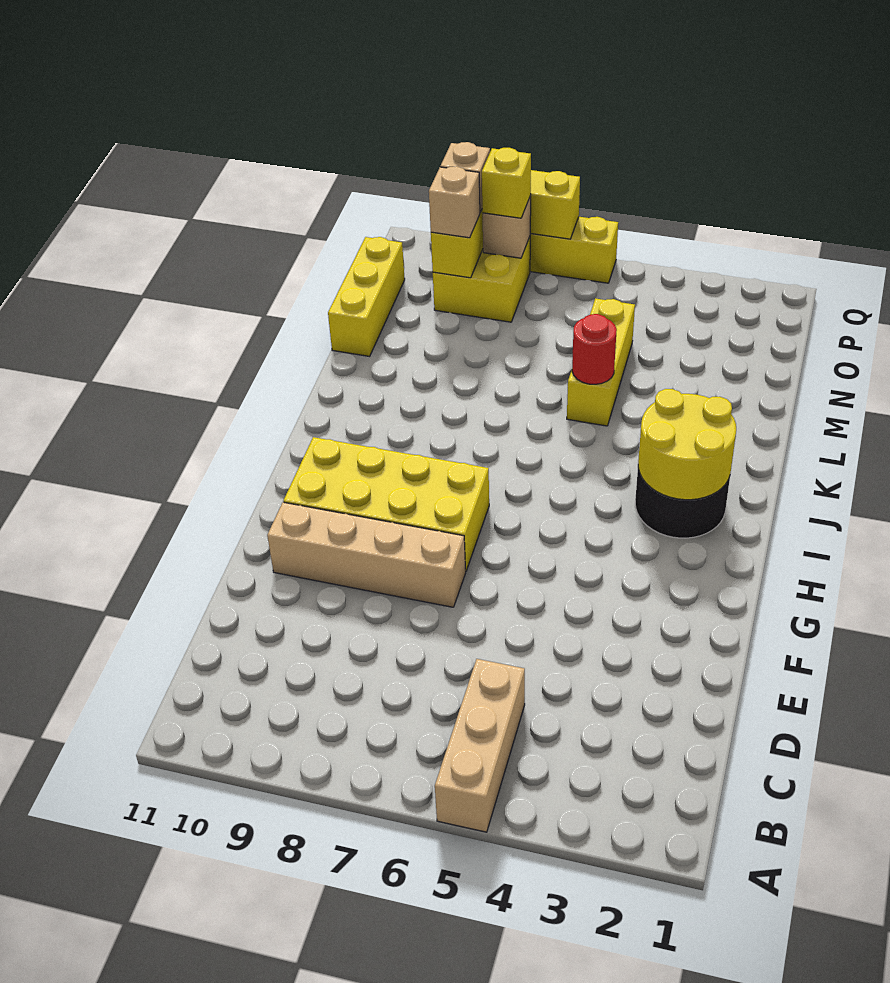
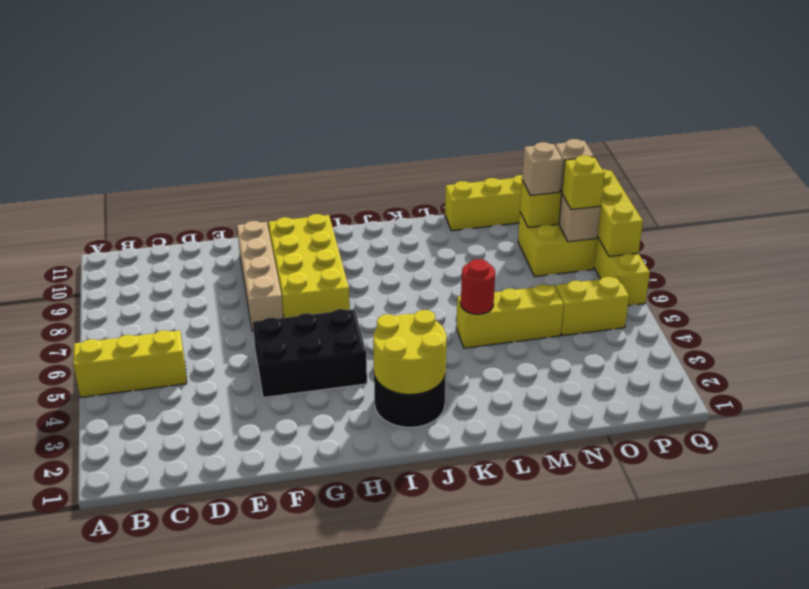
tan 1x3 brick [435,659,525,832] -> yellow 1x3 brick [73,330,187,397]
none -> black 2x3 brick [253,309,367,398]
none -> yellow 1x2 brick [556,277,629,336]

